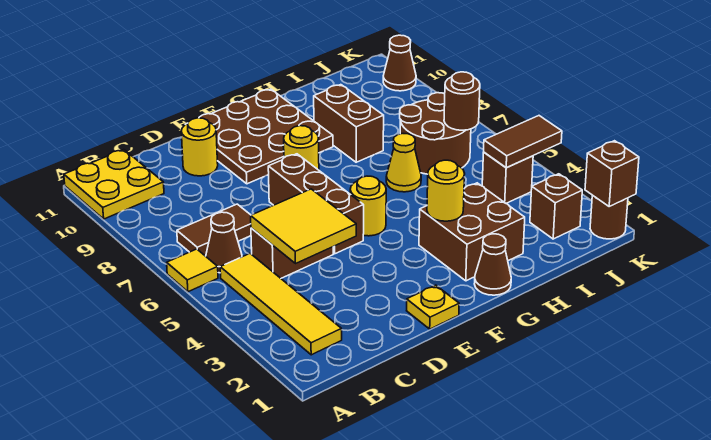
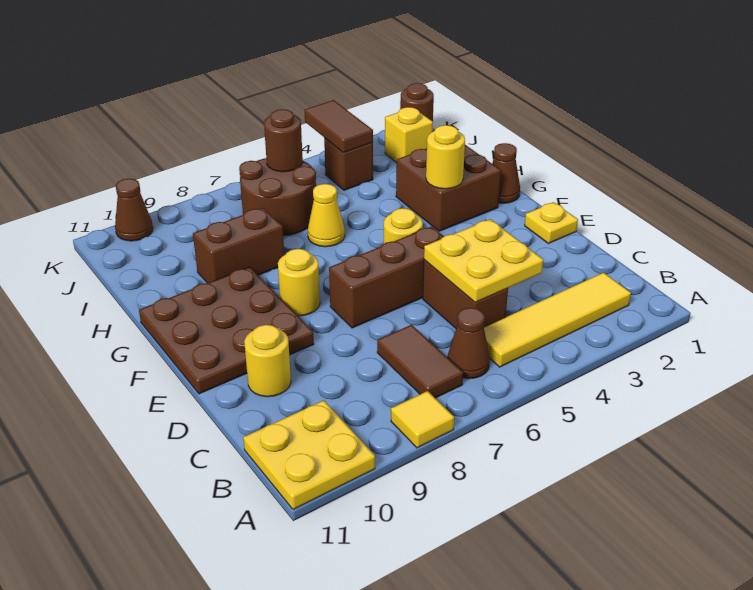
yellow 1x1 tile [167,249,218,292] -> yellow 1x1 tile moved to [391,391,454,448]
yellow 2x2 tile [251,189,356,264] -> yellow 2x2 plate [424,219,543,303]
brown 1x1 brick [530,174,582,239] -> yellow 1x1 brick [385,107,433,163]
brown 1x1 brick [585,141,639,206] -> none

